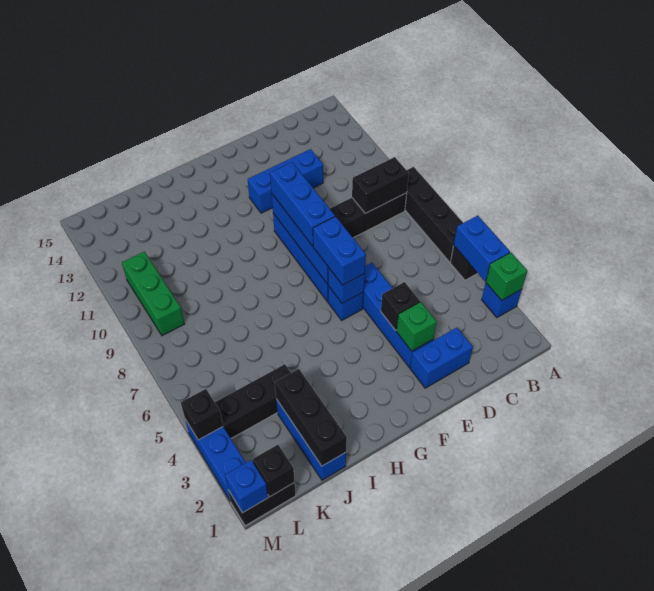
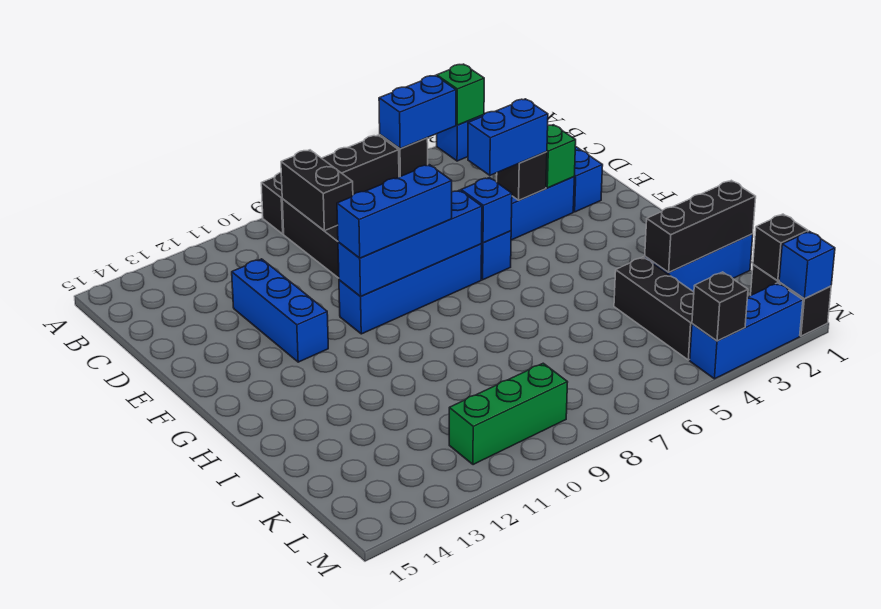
blue 1x2 brick [313,216,366,285] -> blue 1x2 brick moved to [468,99,548,175]

